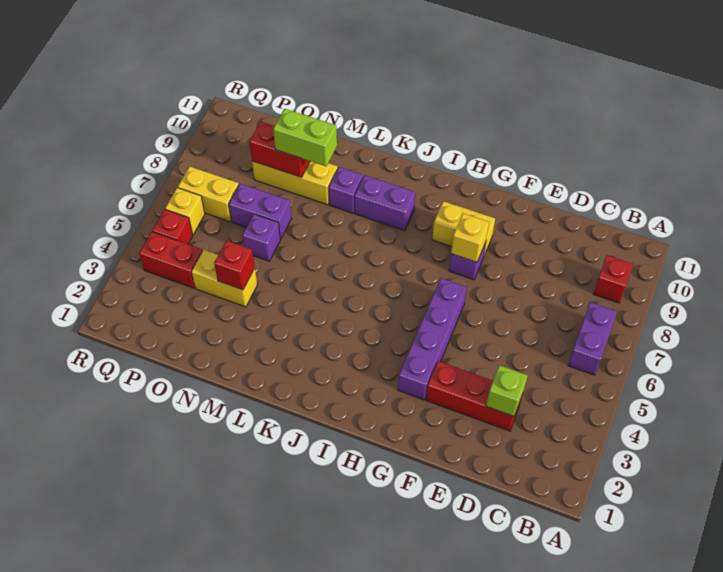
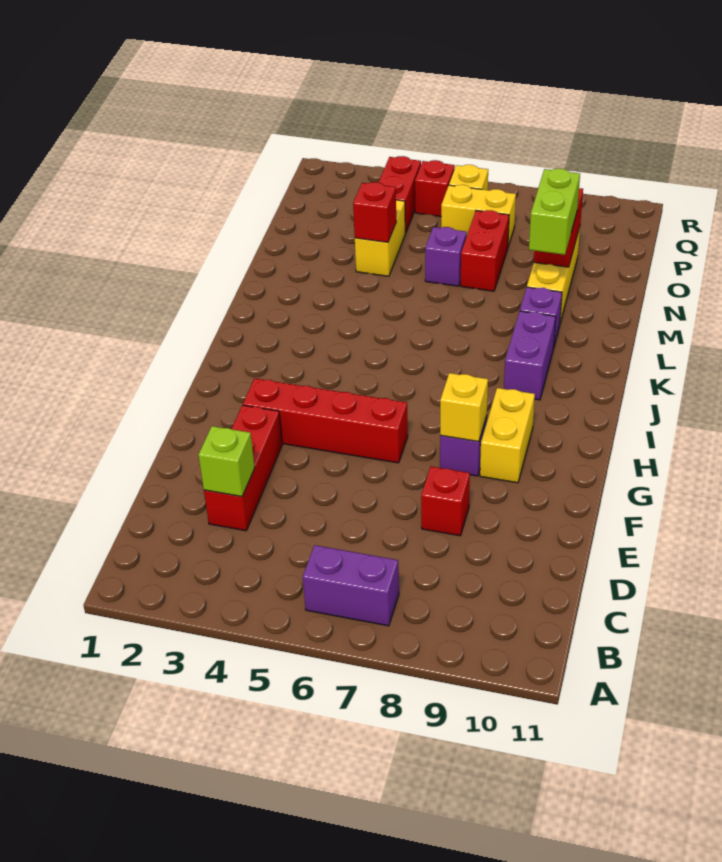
red 1x1 brick [593,255,633,303] -> red 1x1 brick moved to [421,466,470,536]
purple 1x4 brick [398,278,467,400] -> red 1x4 brick [243,378,408,463]
purple 1x2 brick [229,184,292,239] -> red 1x2 brick [461,210,509,291]
yellow 1x2 brick [178,166,239,222] -> yellow 1x2 brick turned to [441,185,516,246]

